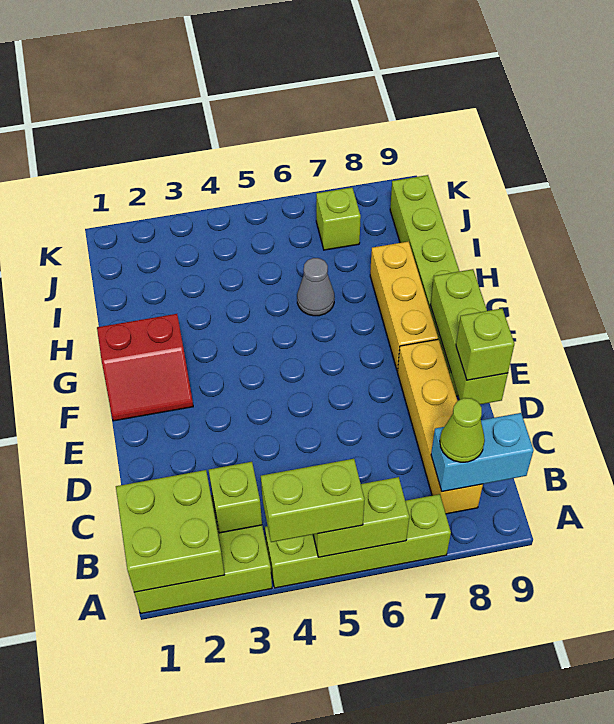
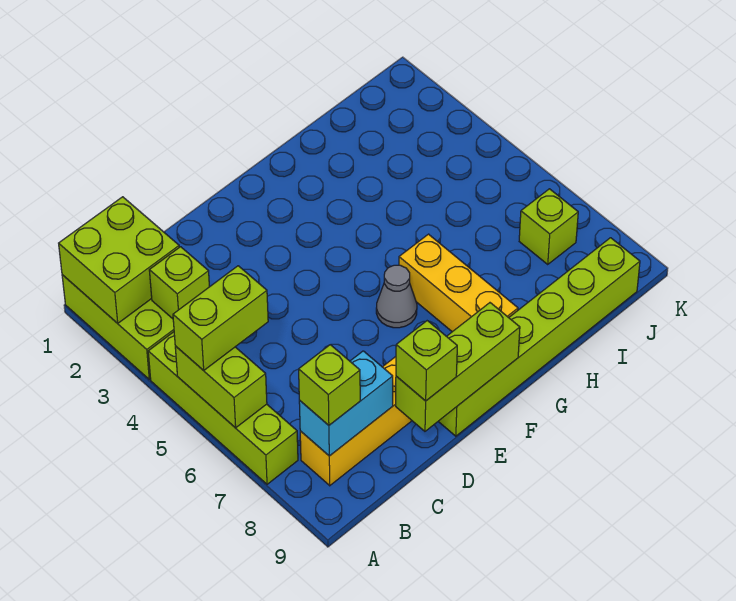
lime 1x2 brick [261,459,364,542] -> lime 1x2 brick turned to [173,266,268,370]
cyan 1x2 brick [431,413,533,492] -> cyan 1x2 brick turned to [299,351,393,456]
lime 1x1 cone [440,398,485,462] -> lime 1x1 brick [299,345,360,425]
red 2x2 slope [97,314,193,421] -> none
yellow 1x3 brick [370,241,438,371] -> yellow 1x3 brick turned to [399,234,518,332]
grey 1x1 cone [297,258,335,316] -> grey 1x1 cone moved to [376,265,417,328]

